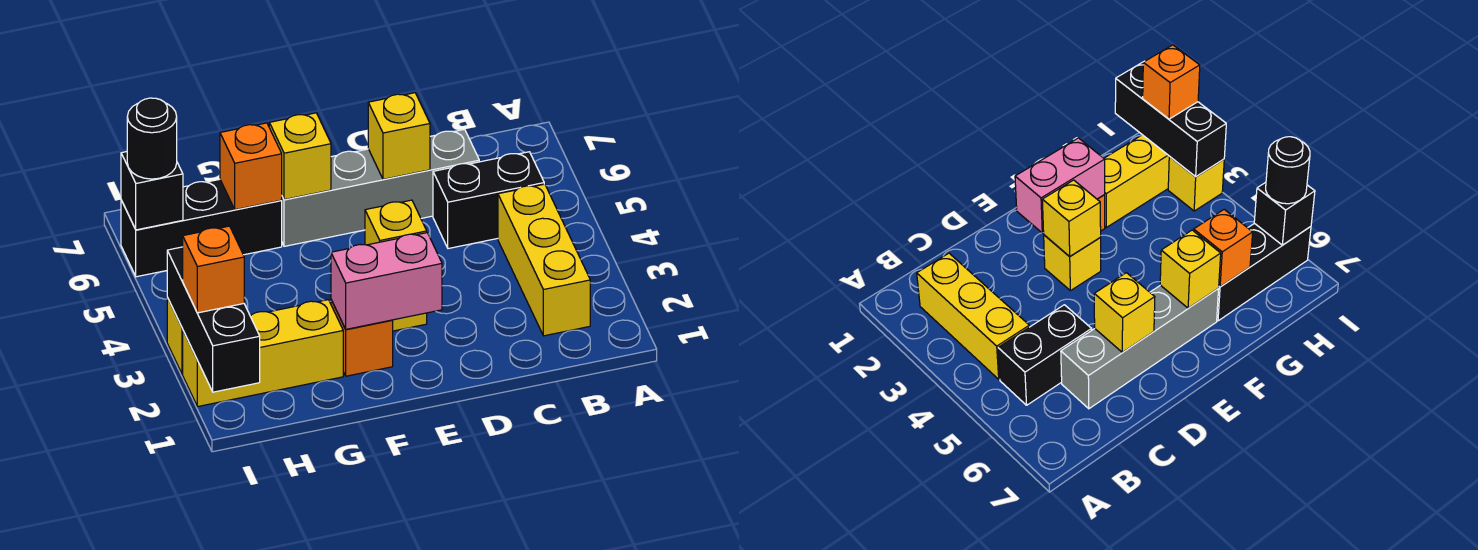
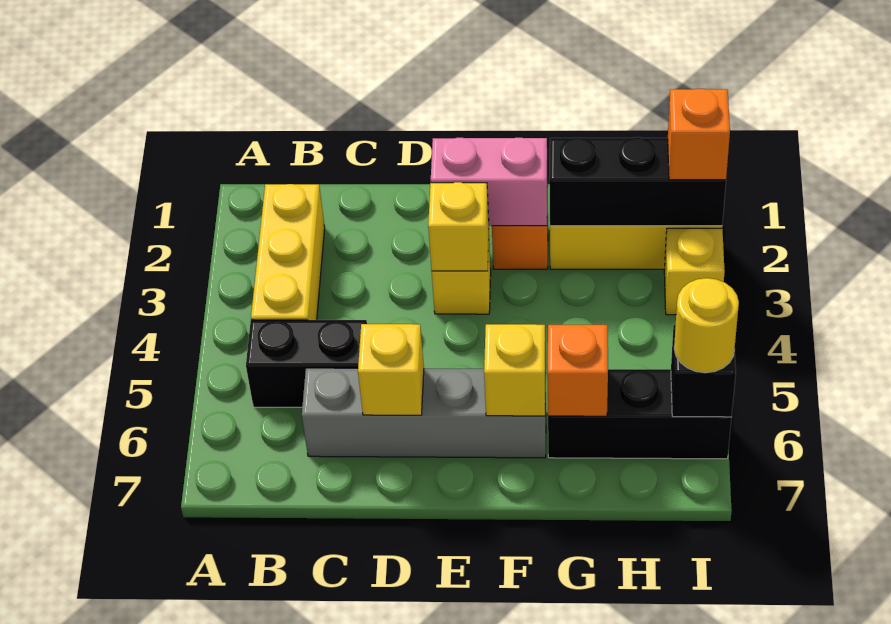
black 1x3 brick [167,247,260,392] -> black 1x3 brick turned to [549,137,726,226]
black 1x1 round brick [127,98,177,179] -> yellow 1x1 round brick [674,278,739,373]

